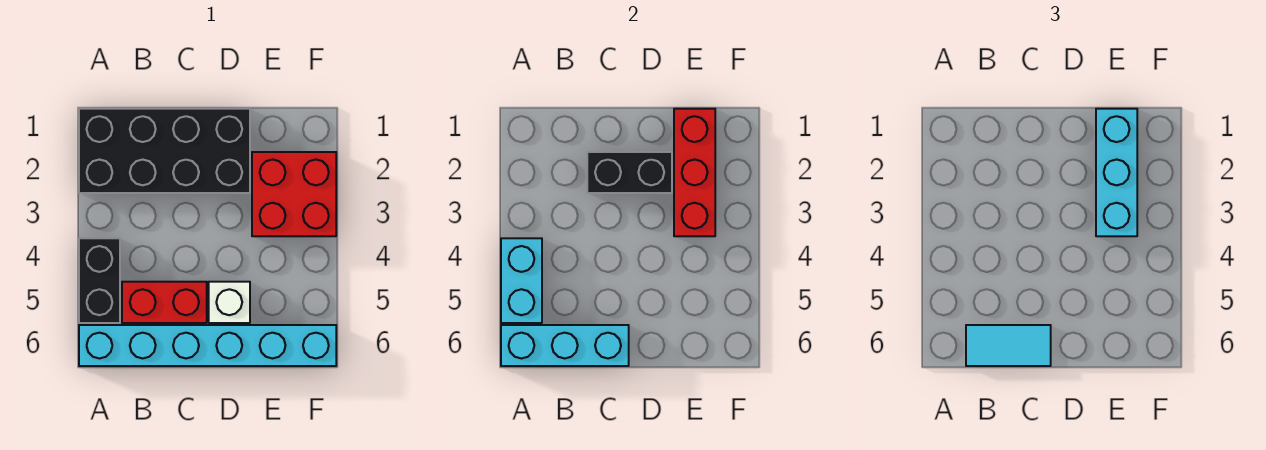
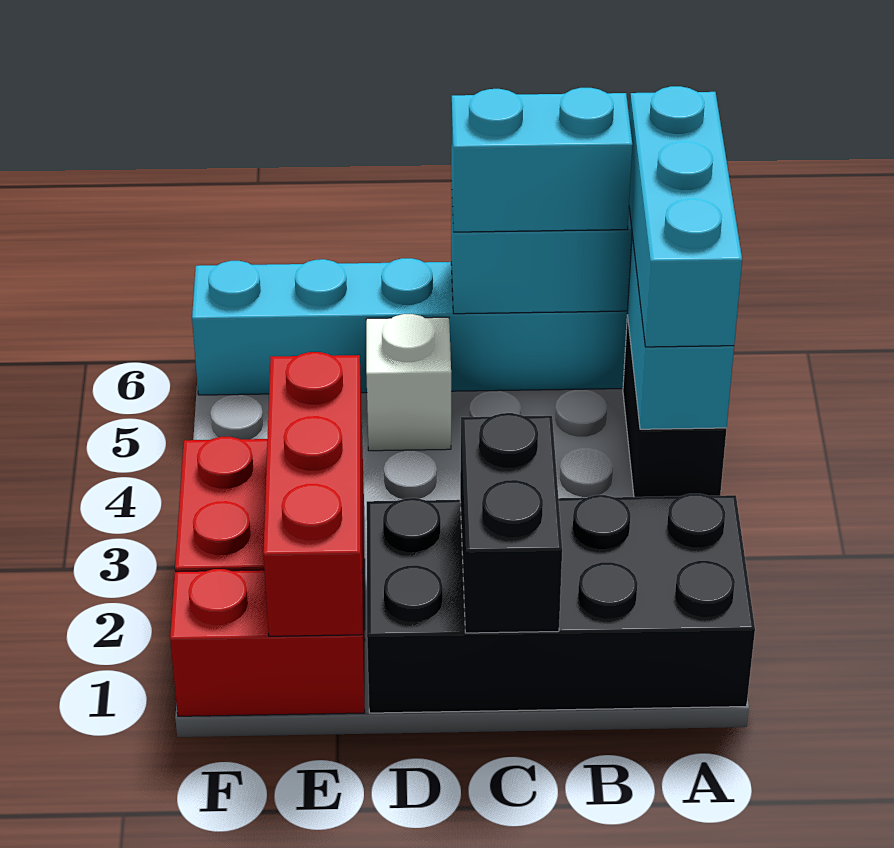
red 1x2 brick [122,282,207,323] -> red 1x2 brick moved to [170,569,365,716]
cyan 1x2 tile [966,325,1051,366] -> cyan 1x2 brick [451,88,632,232]
black 1x2 brick [587,152,672,193] -> black 1x2 brick turned to [460,413,562,633]
cyan 1x3 brick [1096,109,1137,236] -> cyan 1x3 brick moved to [629,86,742,347]

